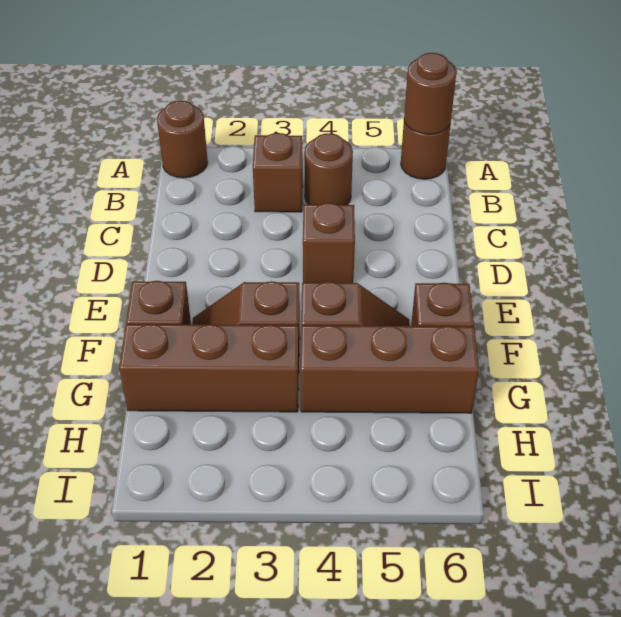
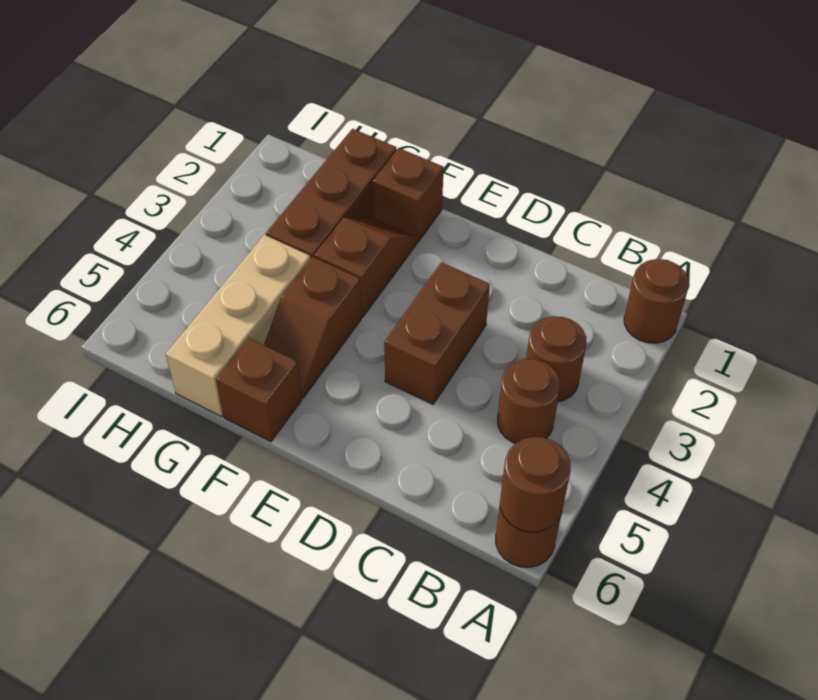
brown 1x1 brick [253,133,303,212] -> brown 1x1 round brick [526,316,586,402]
brown 1x1 brick [303,203,355,283] -> brown 1x2 brick [384,262,490,404]
brown 1x3 brick [300,325,479,413] -> tan 1x3 brick [166,235,310,417]

